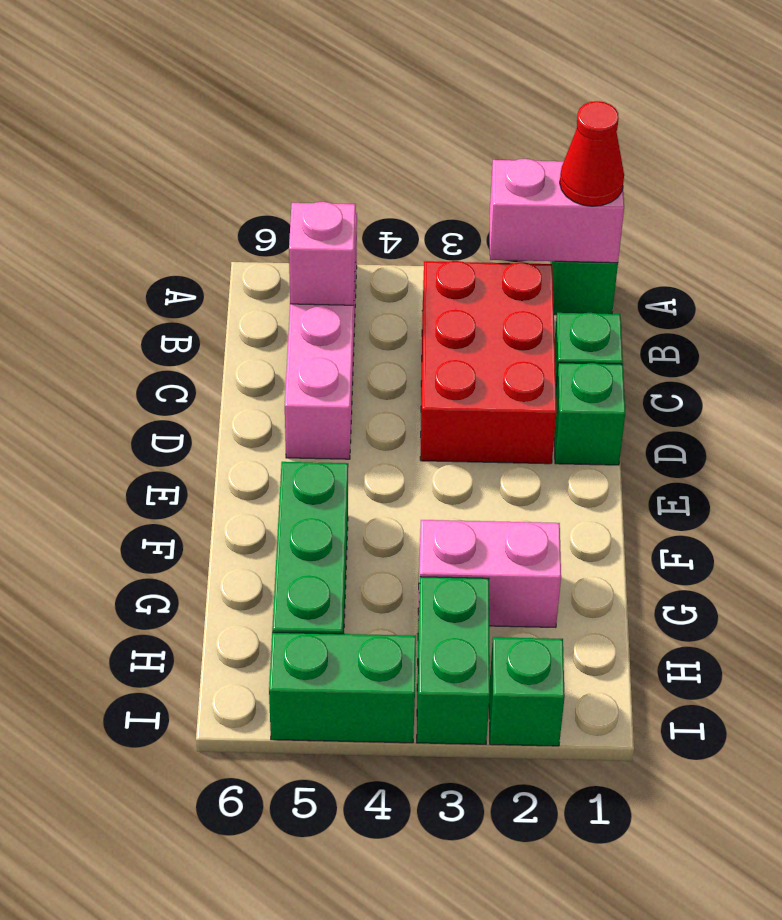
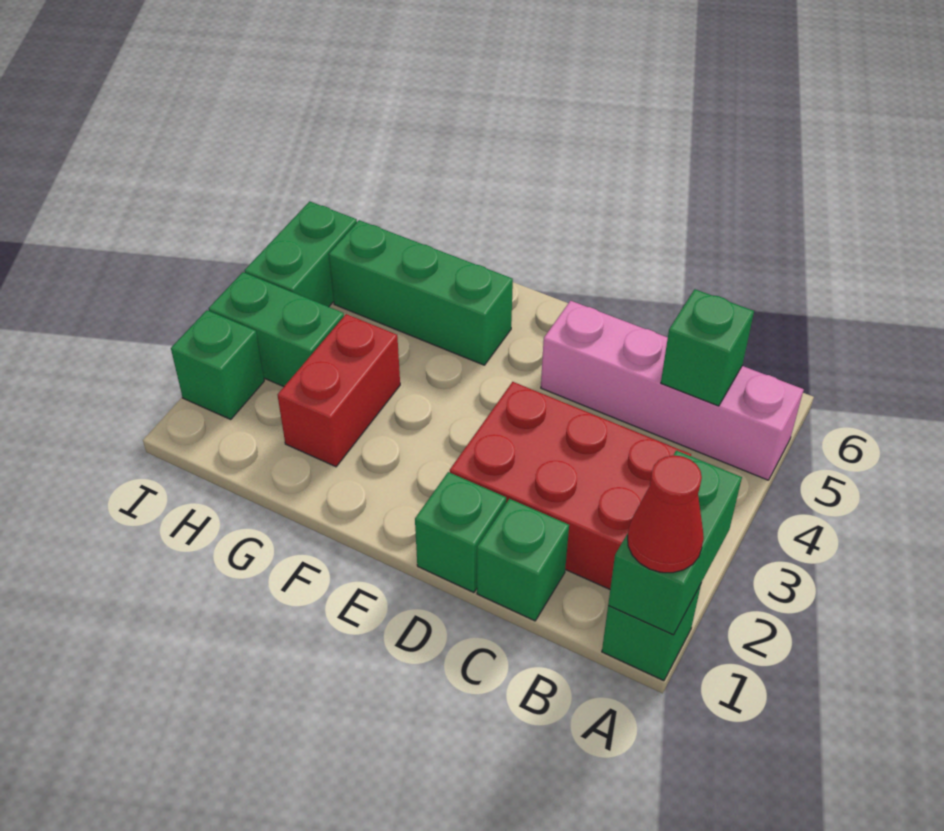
pink 1x2 brick [490,159,624,263] -> green 1x2 brick [608,451,742,635]
pink 1x1 brick [289,202,356,305] -> green 1x1 brick [661,289,754,406]
pink 1x2 brick [418,520,561,627] -> red 1x2 brick [278,314,400,467]

